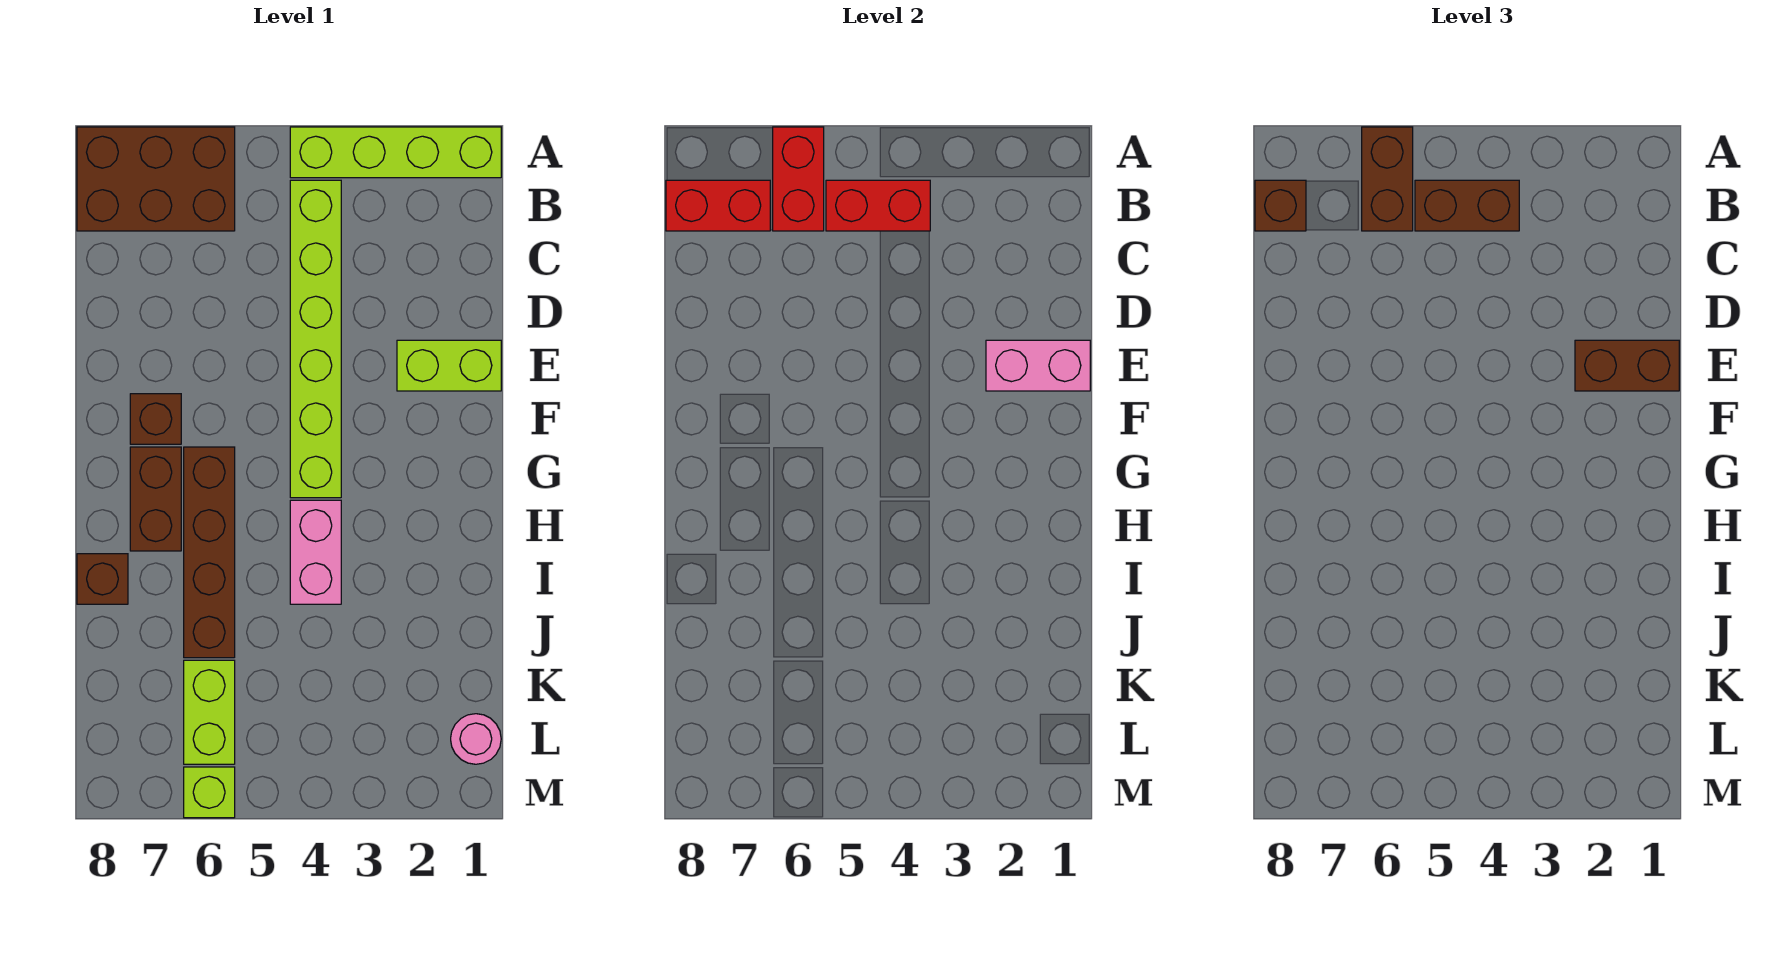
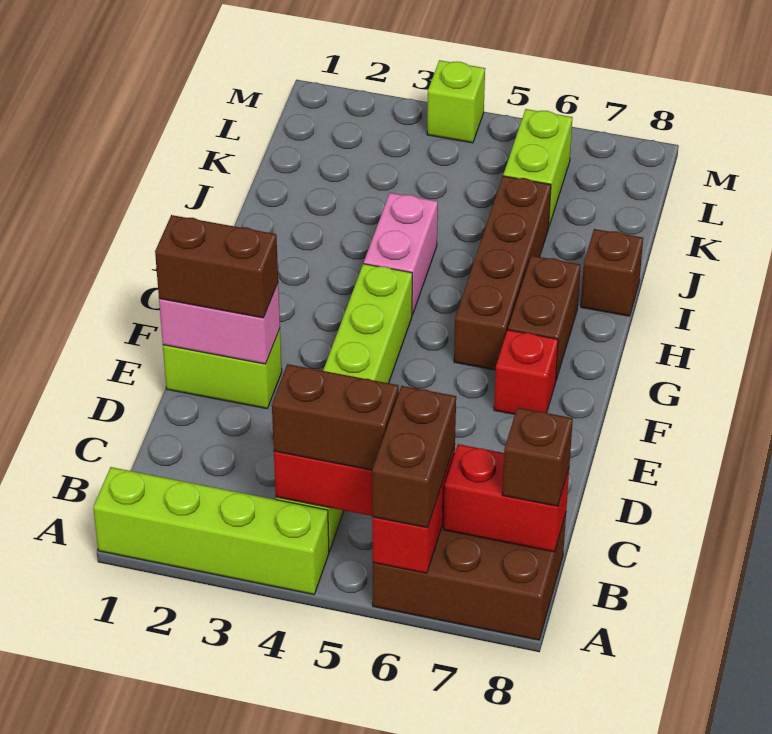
brown 1x1 brick [130,394,181,444] -> red 1x1 brick [494,330,558,414]
pink 1x1 round brick [451,714,501,764] -> none
lime 1x1 brick [184,767,235,818] -> lime 1x1 brick moved to [427,60,485,143]

